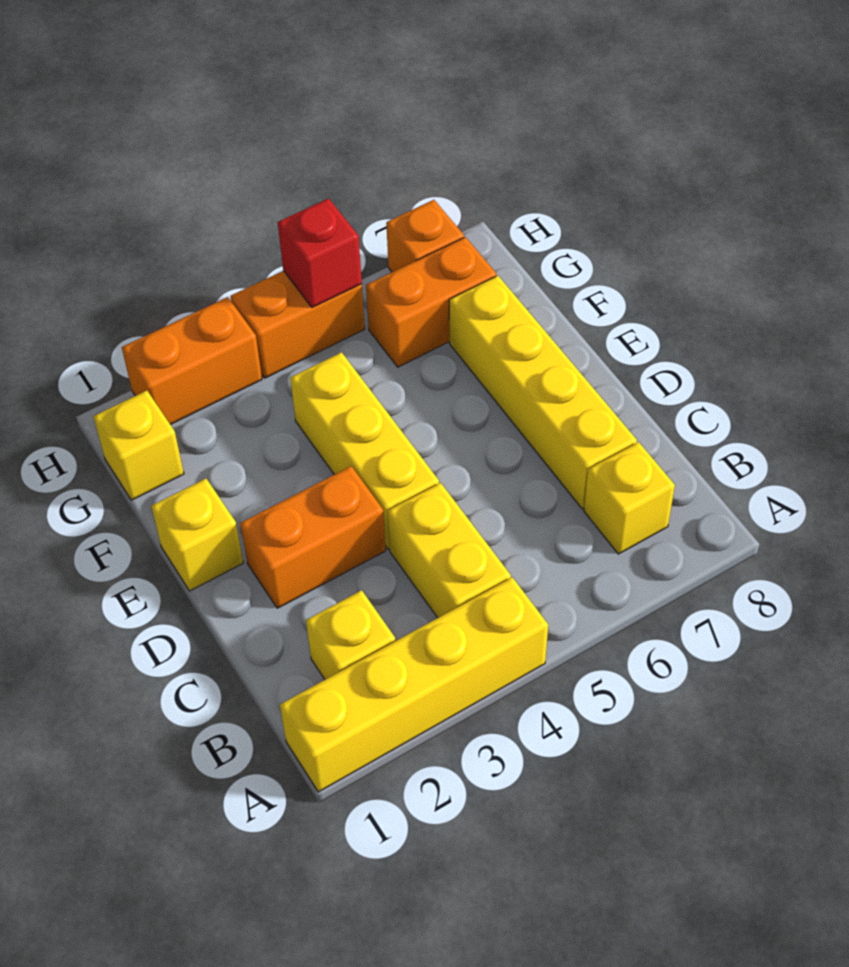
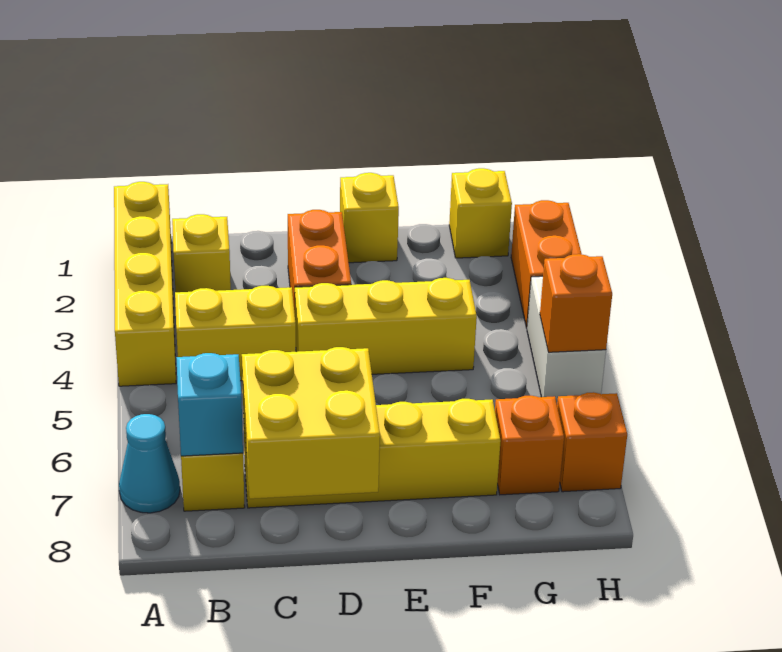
none -> cyan 1x1 cone [119,414,180,513]
none -> cyan 1x1 brick [176,353,243,456]
none -> yellow 2x2 brick [242,347,380,499]
orange 1x2 brick [366,237,496,367] -> orange 1x1 brick [495,396,564,495]
orange 1x2 brick [231,271,365,378] -> white 1x2 brick [527,276,606,403]
red 1x1 brick [278,198,362,307] -> orange 1x1 brick [540,254,612,352]

